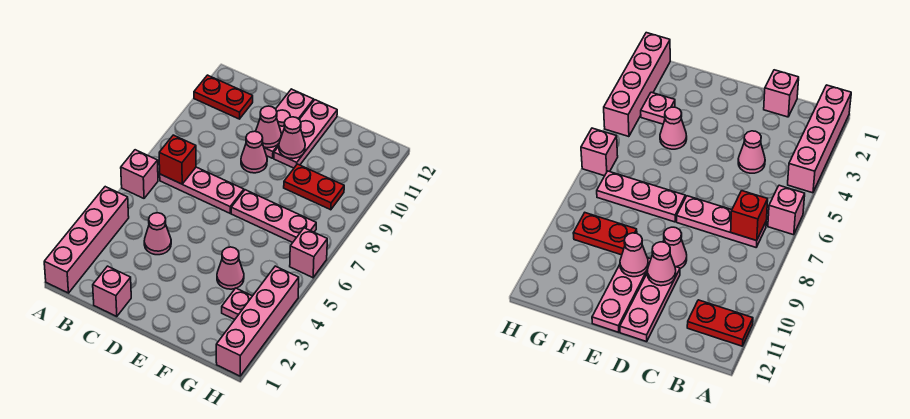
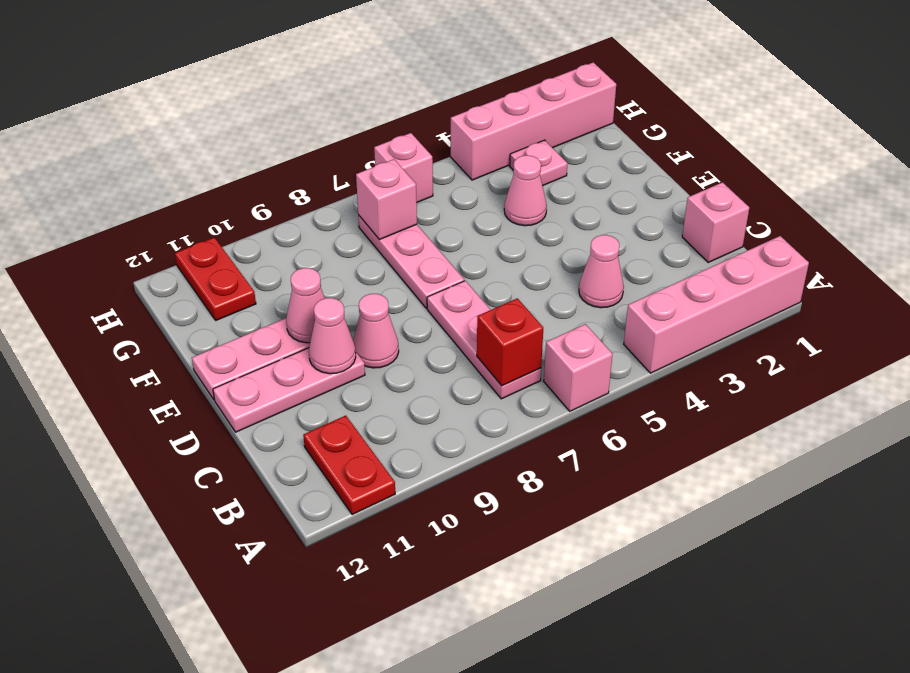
red 1x2 plate [284,164,344,210] -> red 1x2 plate moved to [175,237,256,320]
none -> pink 1x1 brick [356,159,417,240]

